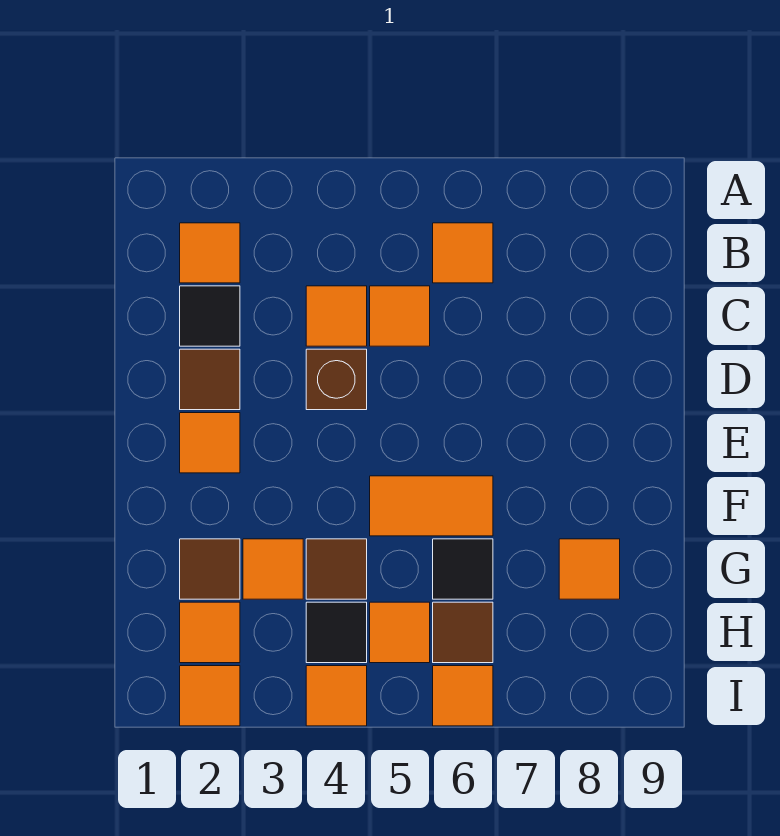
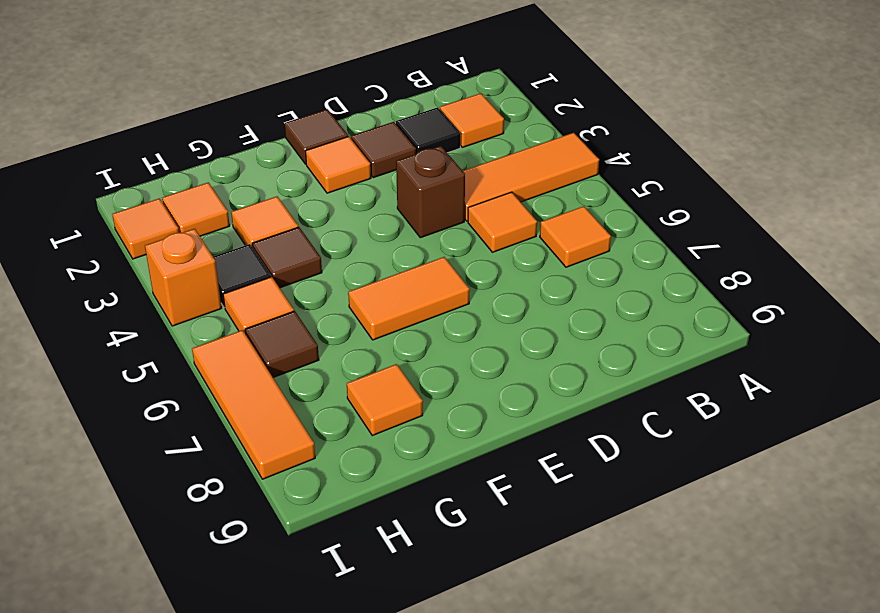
orange 1x1 tile [306,286,367,346] -> orange 1x3 tile [463,133,599,221]
orange 1x2 tile [370,476,493,536] -> orange 1x2 tile turned to [348,257,469,340]
brown 1x1 tile [180,539,240,599] -> brown 1x1 tile moved to [285,109,348,164]
black 1x1 tile [433,539,493,599] -> none
orange 1x1 tile [306,666,367,726] -> orange 1x1 brick [145,229,221,326]
orange 1x1 tile [433,666,493,726] -> orange 1x3 tile [192,330,315,479]

